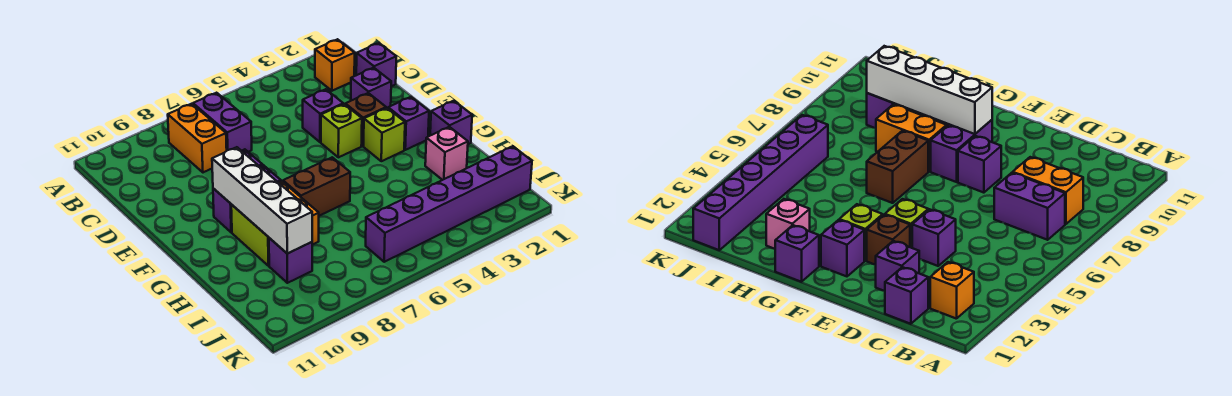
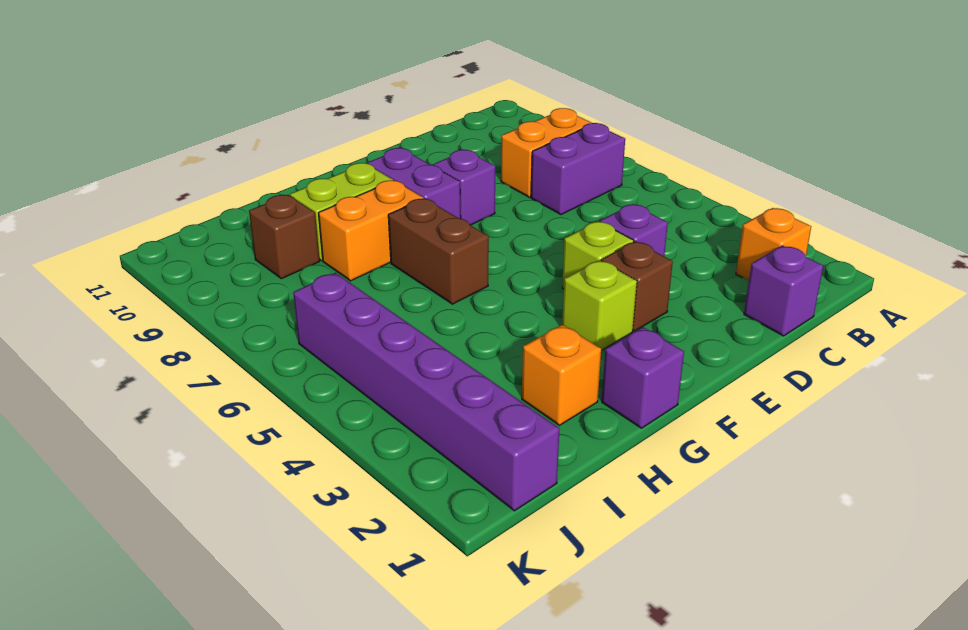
purple 1x1 brick [351,68,391,108] -> none
purple 1x1 brick [388,97,429,150] -> none
white 1x4 brick [212,147,312,254] -> none
pink 1x1 brick [425,127,468,180] -> orange 1x1 brick [522,325,601,425]
purple 1x1 brick [269,238,312,283] -> brown 1x1 brick [249,195,320,279]

